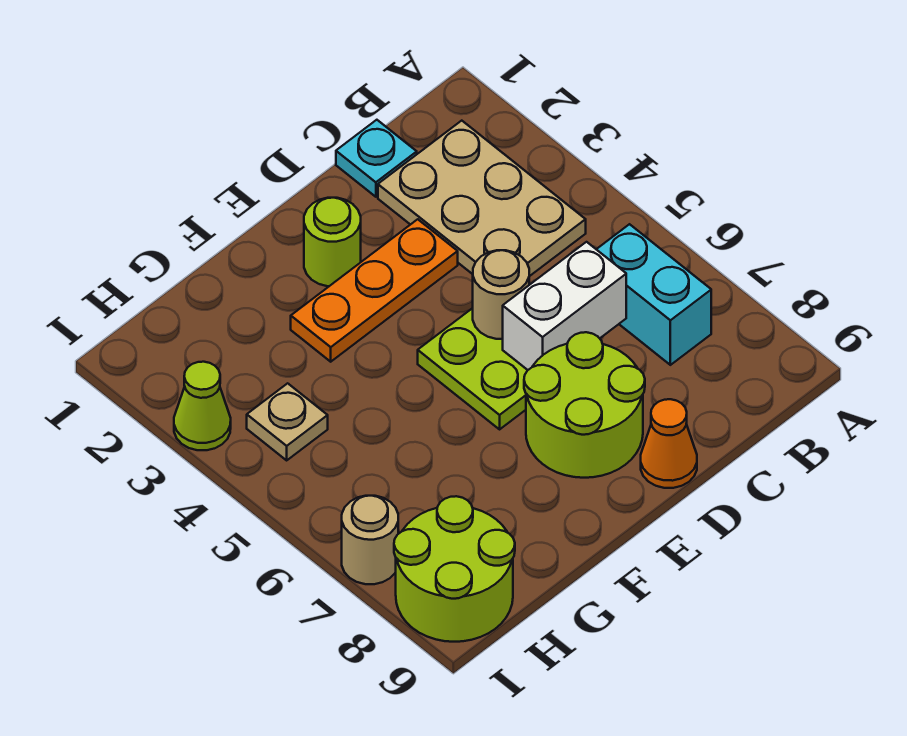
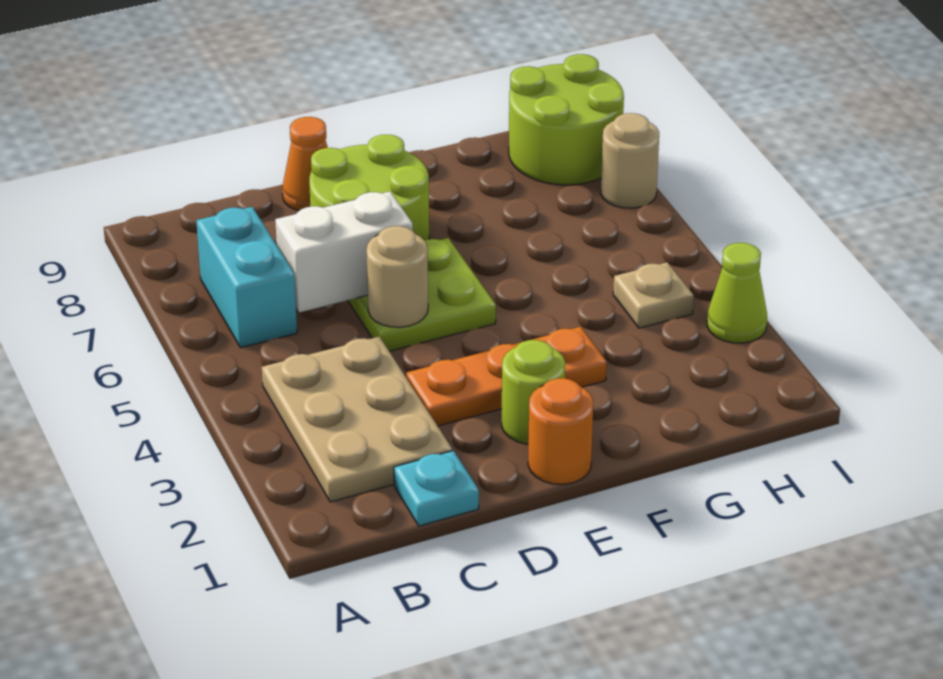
none -> orange 1x1 round brick [528,378,593,484]

